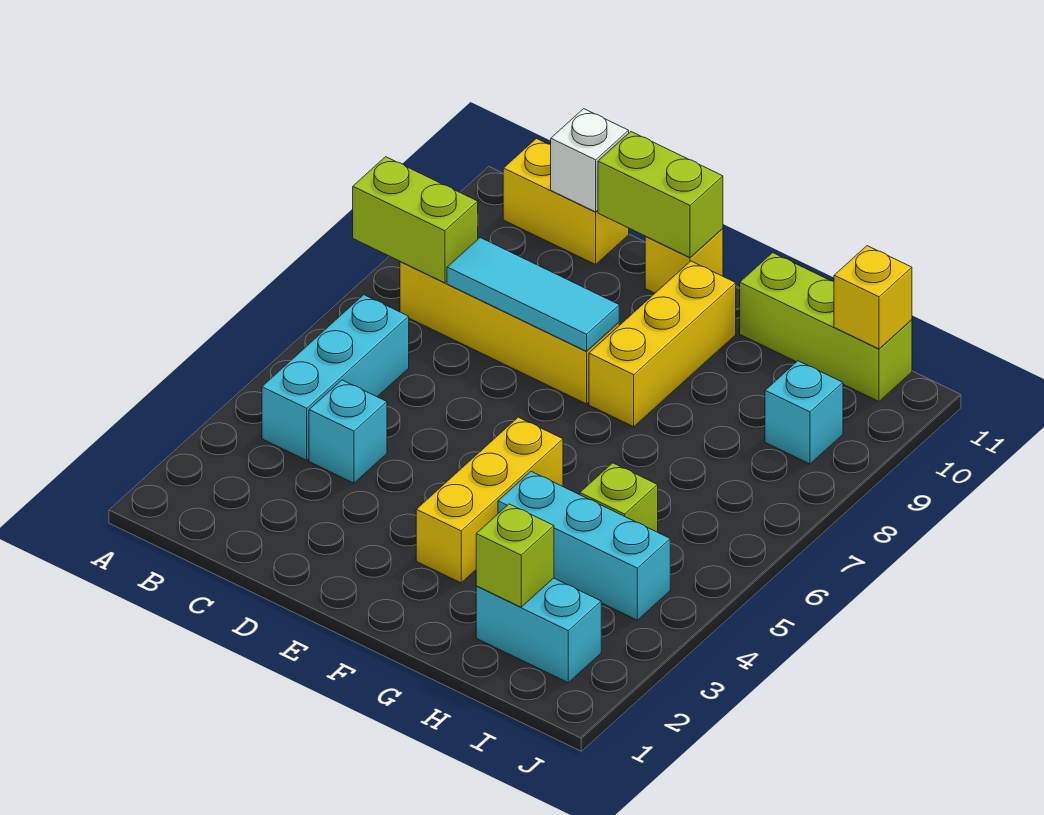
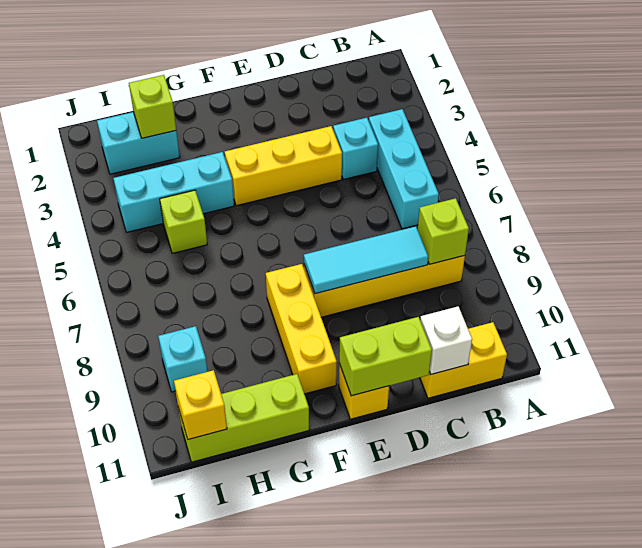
lime 1x2 brick [353,157,478,283] -> lime 1x1 brick [418,198,469,264]
yellow 1x3 brick [416,417,563,583] -> yellow 1x3 brick turned to [225,126,342,206]

